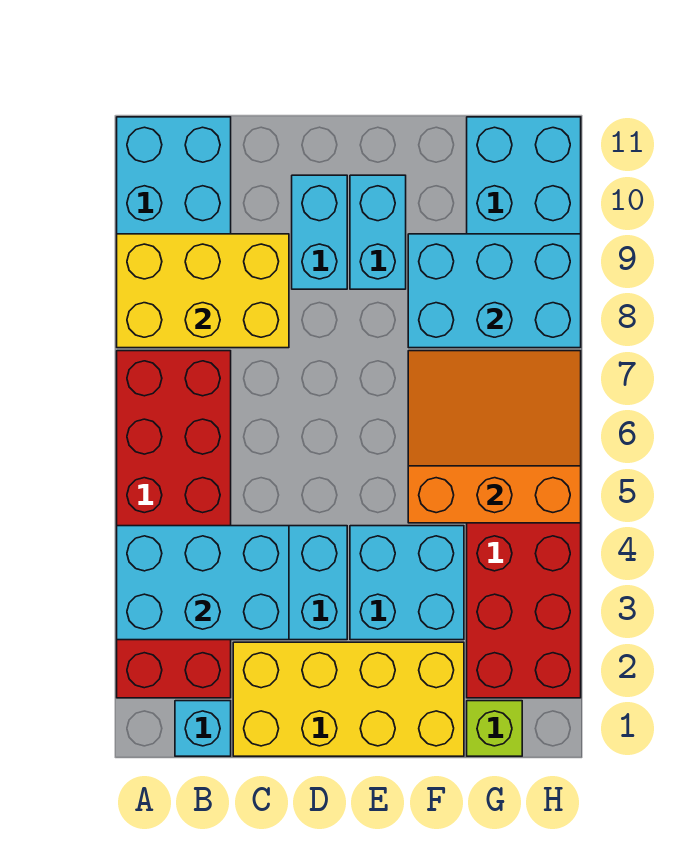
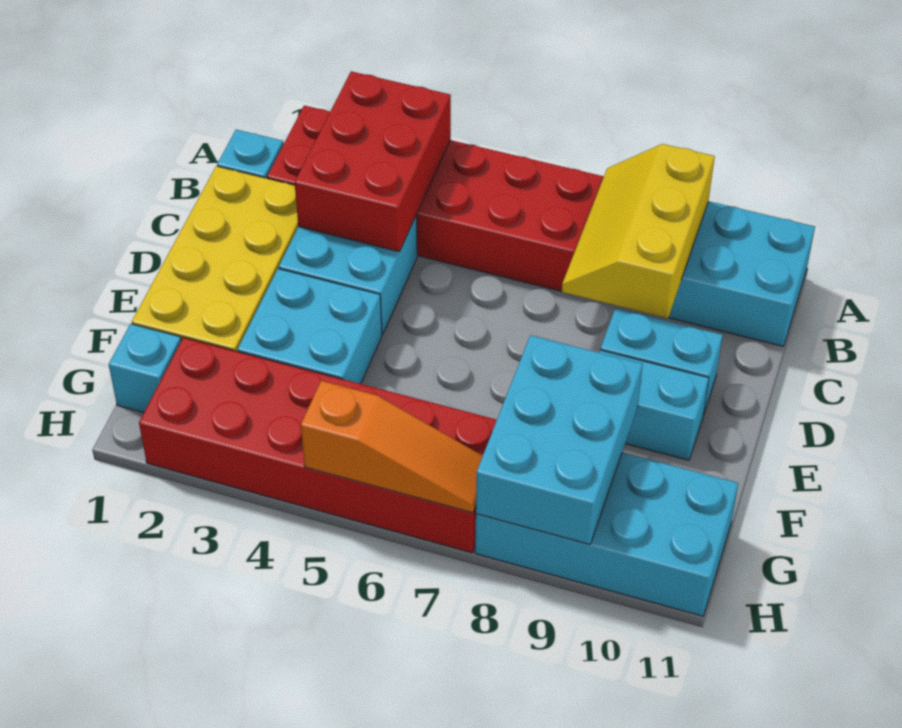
cyan 2x3 brick [117,526,289,640] -> red 2x3 brick [295,71,451,252]
yellow 2x3 brick [117,234,289,348] -> yellow 2x3 slope [562,144,715,318]
orange 3x3 slope [408,351,581,523] -> orange 1x3 slope [301,381,483,513]
lime 1x1 brick [467,701,522,756] -> cyan 1x1 brick [109,324,181,413]

